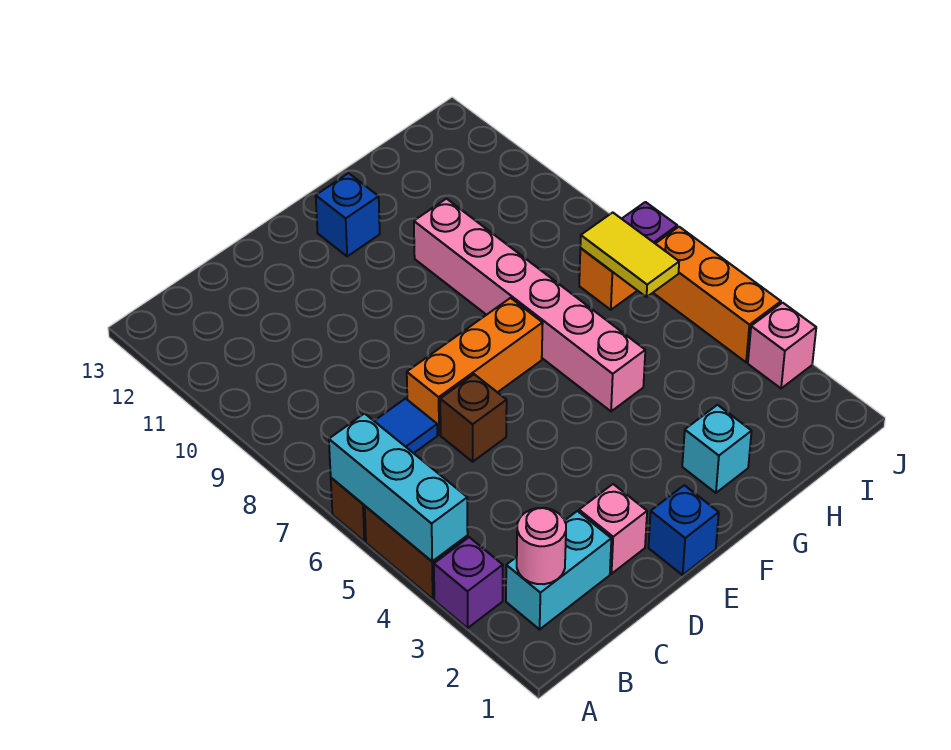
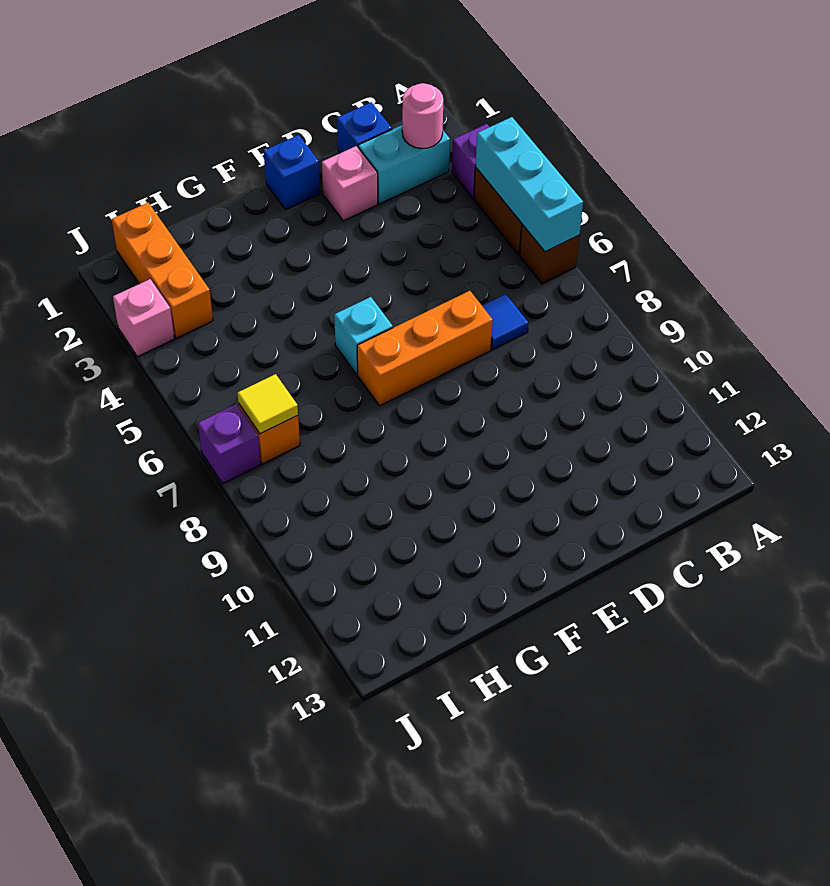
brown 1x1 brick [440,374,507,462] -> none
blue 1x1 brick [316,173,380,256] -> blue 1x1 brick moved to [337,102,392,153]
cyan 1x1 brick [682,405,752,493] -> cyan 1x1 brick moved to [334,297,393,374]
pink 1x6 brick [414,199,645,411] -> none
yellow 1x2 tile [580,213,679,297] -> yellow 1x1 tile [237,374,298,434]
orange 1x3 brick [653,227,781,362] -> orange 1x3 brick moved to [112,203,213,338]

